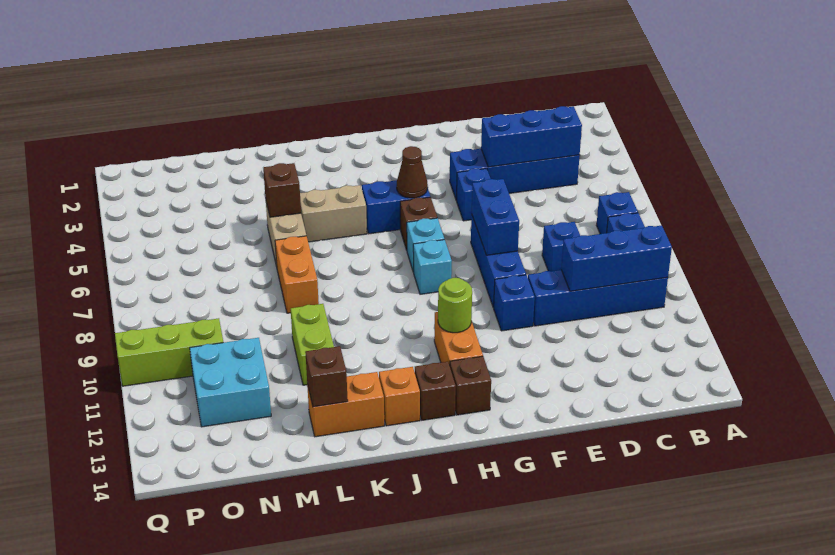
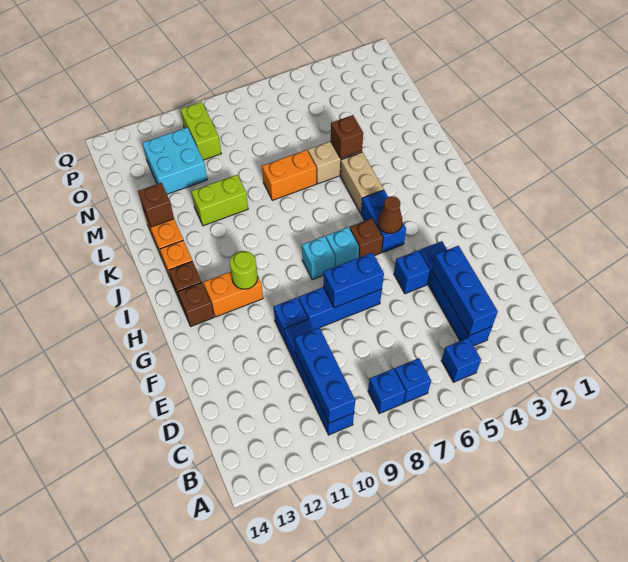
blue 1x1 brick [542,222,580,271] -> blue 1x1 brick moved to [441,338,481,382]
lime 1x3 brick [115,318,223,386] -> lime 1x2 brick [180,102,221,160]

